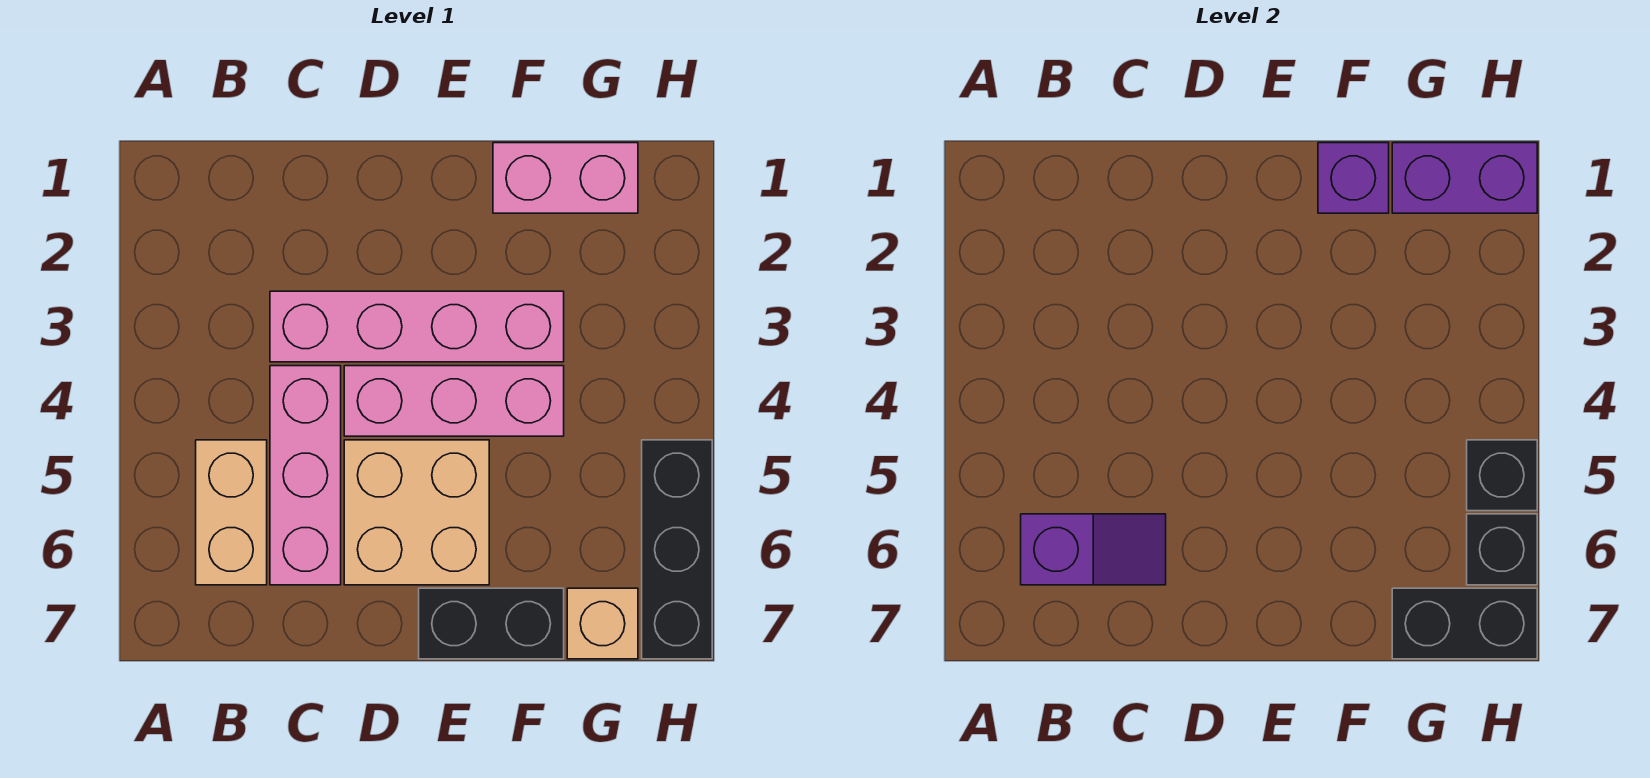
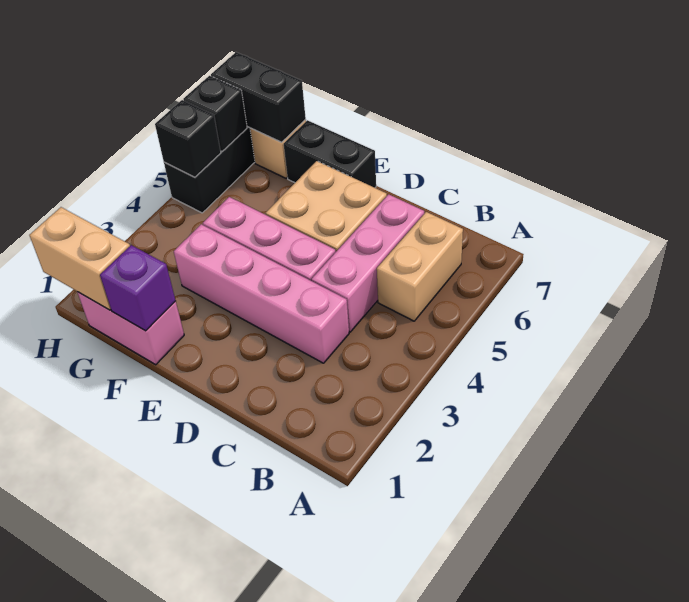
purple 1x2 slope [1021,514,1166,585] -> none
purple 1x2 brick [1392,143,1537,213] -> tan 1x2 brick [29,207,130,310]

